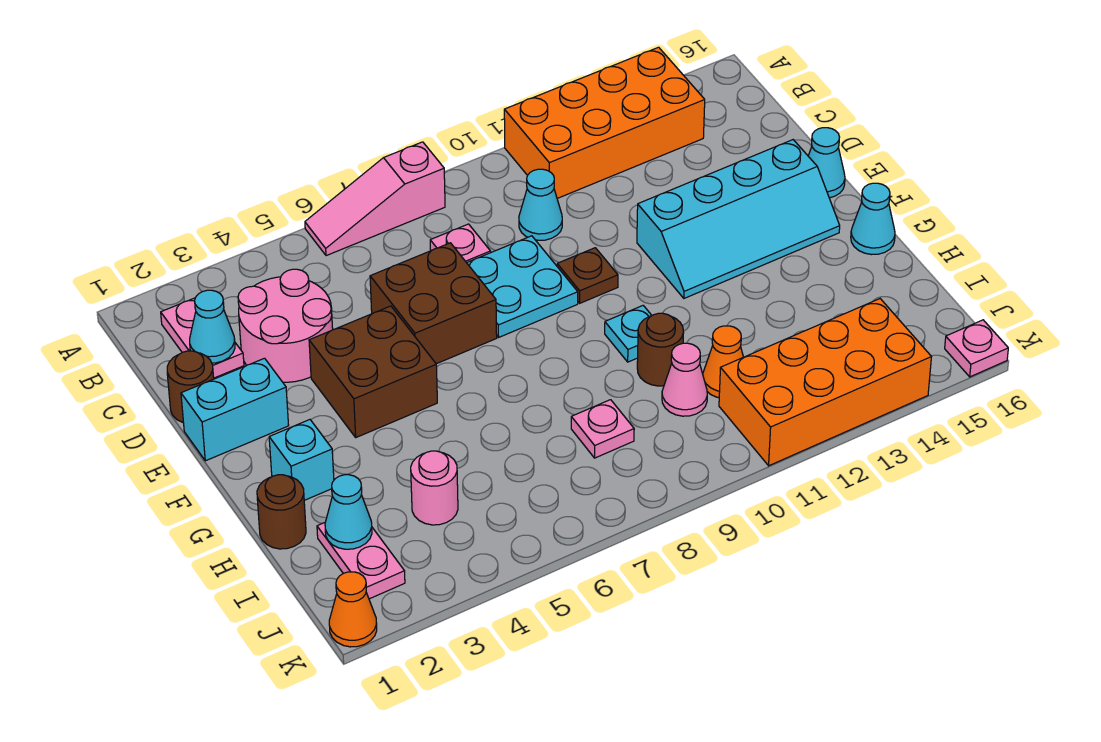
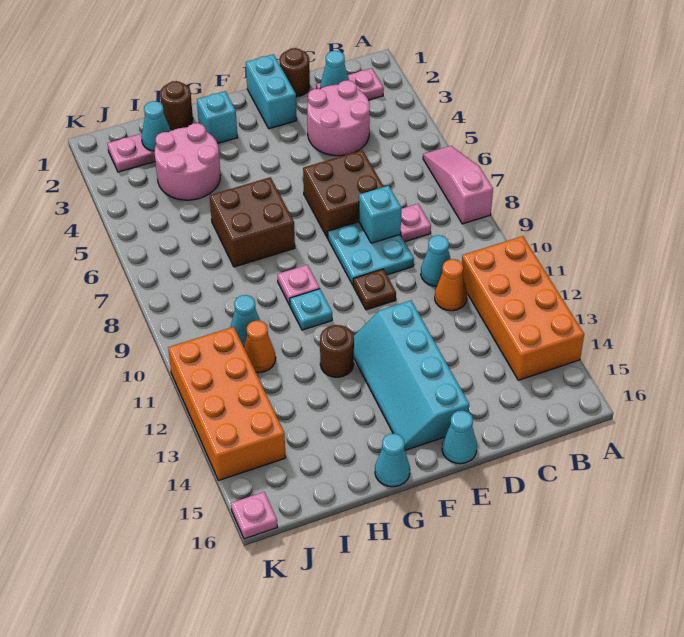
none -> cyan 1x1 brick [359,186,401,243]
brown 2x2 brick [309,306,437,437] -> brown 2x2 brick moved to [210,177,295,267]
brown 1x1 round brick [637,313,684,386] -> brown 1x1 round brick moved to [320,325,354,377]
pink 1x1 round brick [411,451,458,525] -> pink 2x2 round brick [154,123,221,200]
pink 1x1 plate [571,400,634,458] -> pink 1x1 plate moved to [277,265,320,305]
pink 1x1 cone [662,343,707,416] -> cyan 1x1 cone [230,295,260,347]
orange 1x1 cone [329,572,377,647] -> orange 1x1 cone moved to [435,259,467,311]

